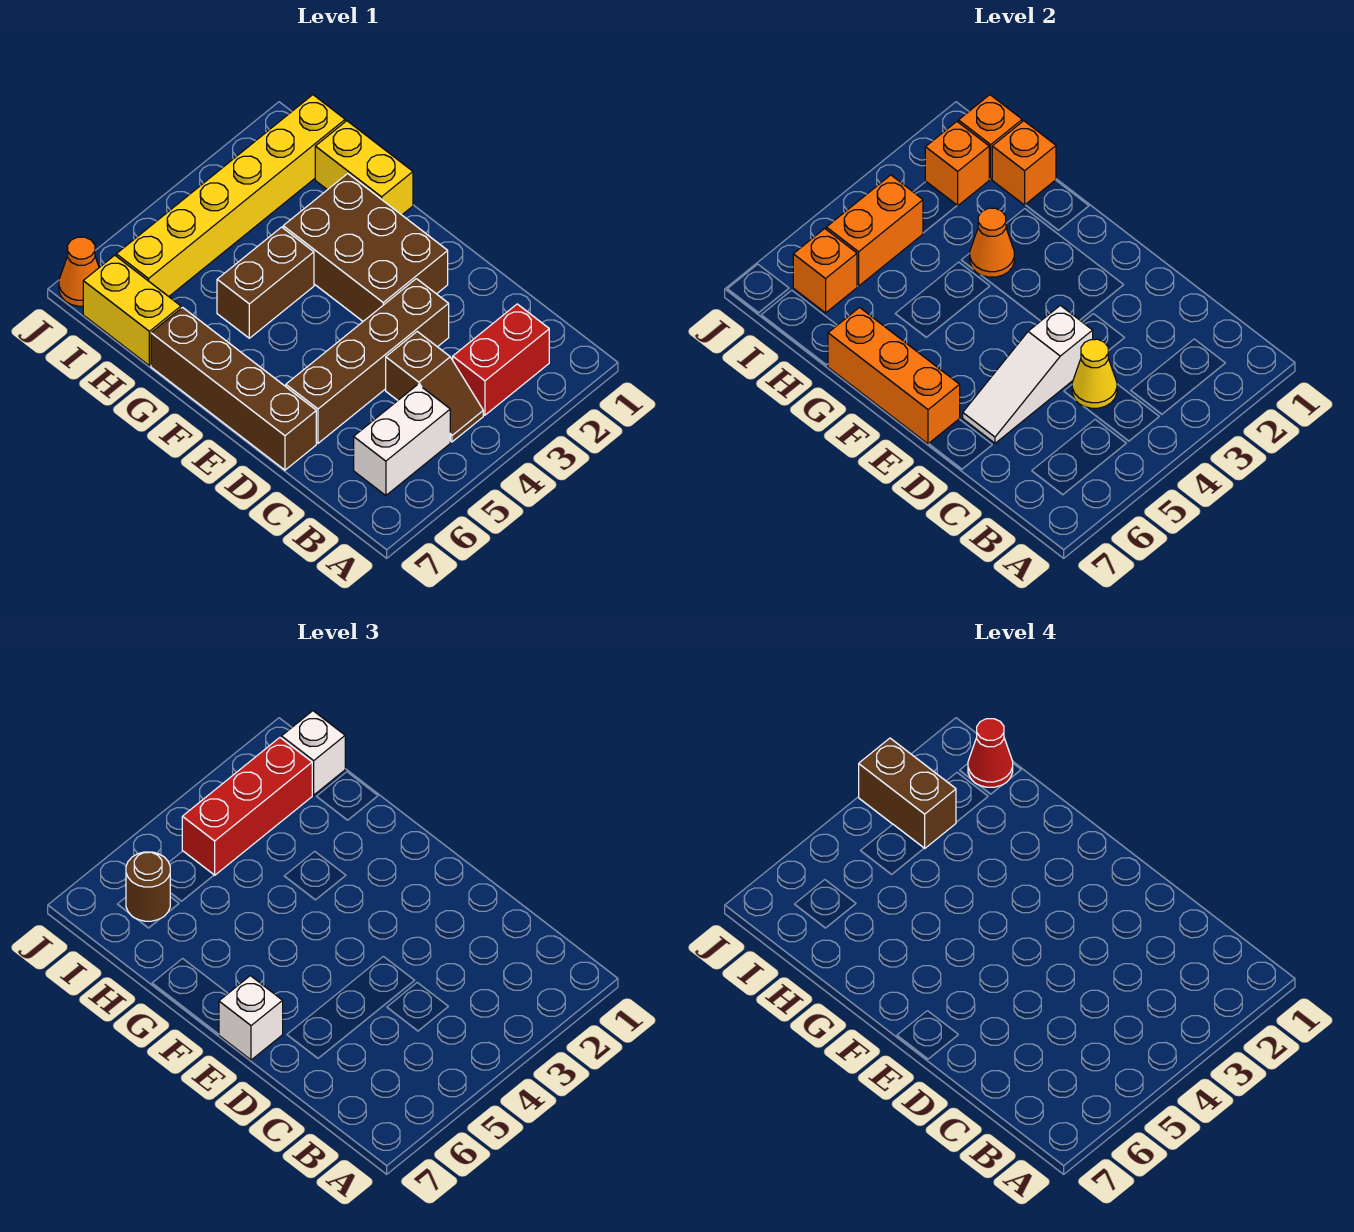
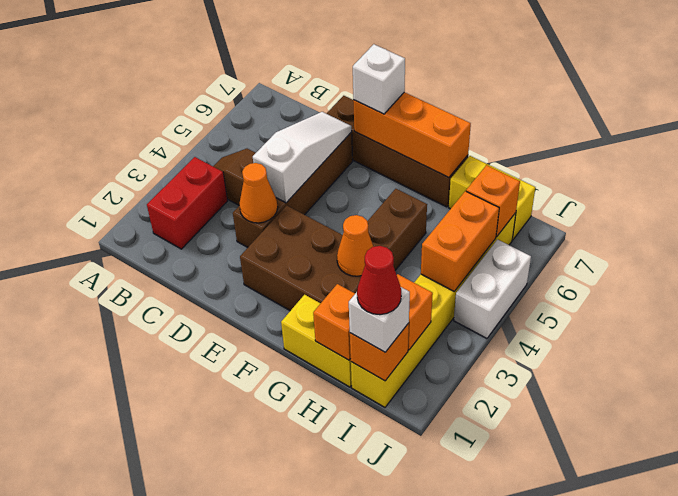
white 1x2 brick [354,385,450,496] -> white 1x2 brick moved to [454,240,531,338]
yellow 1x1 cone [1072,339,1117,408] -> none
red 1x3 brick [182,738,312,875] -> none
brown 1x2 brick [859,738,956,848] -> none
brown 1x1 round brick [126,852,170,921] -> none
orange 1x1 cone [59,237,99,306] -> orange 1x1 cone moved to [239,163,278,223]

